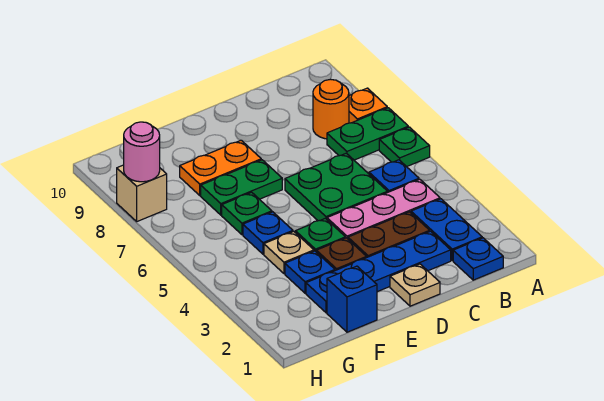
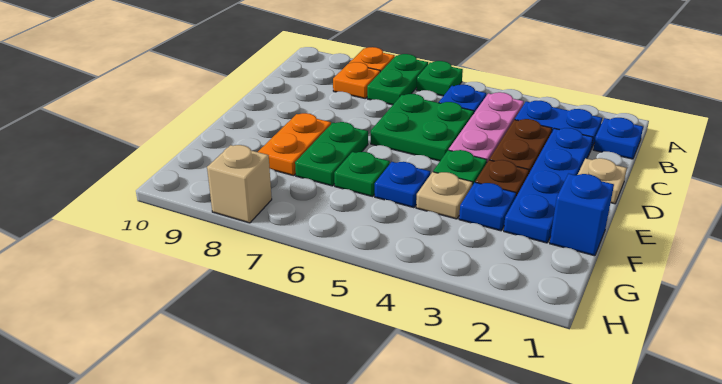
orange 1x1 round brick [313,79,349,139] -> orange 1x1 plate [333,62,380,99]
pink 1x1 round brick [124,122,160,182] -> none

